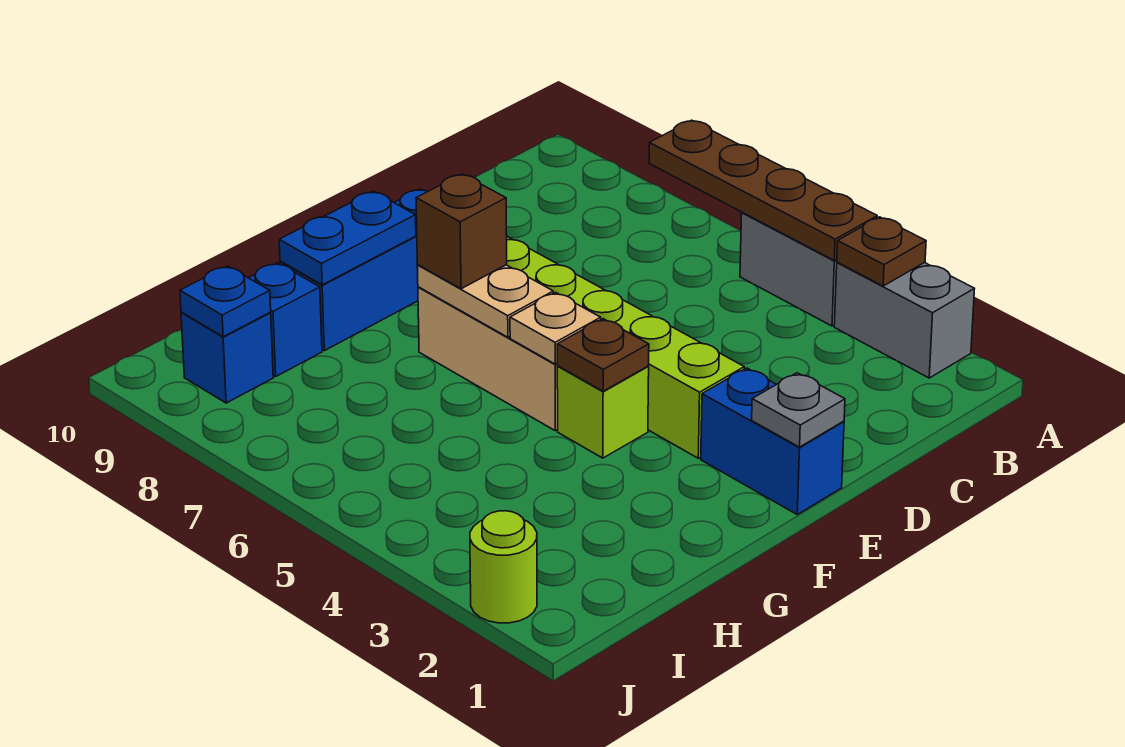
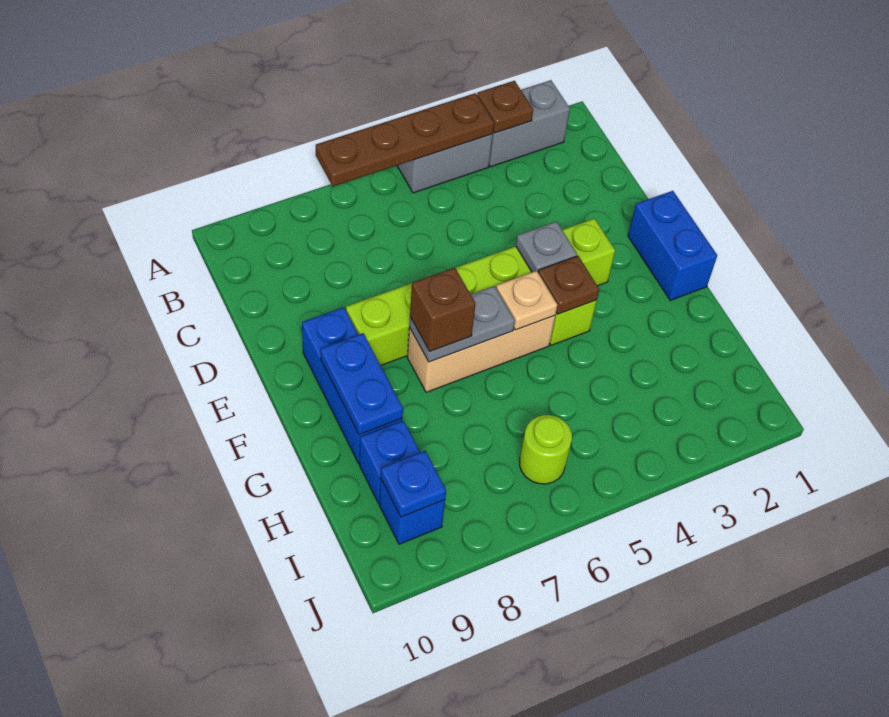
blue 1x2 brick [701,368,844,514] -> blue 1x2 brick turned to [628,191,717,300]
grey 1x1 plate [752,373,845,447] -> grey 1x1 plate moved to [516,221,577,272]
tan 1x2 plate [417,265,553,337] -> grey 1x2 plate [409,286,515,362]
lime 1x1 round brick [470,511,537,623] -> lime 1x1 round brick moved to [520,415,572,484]

